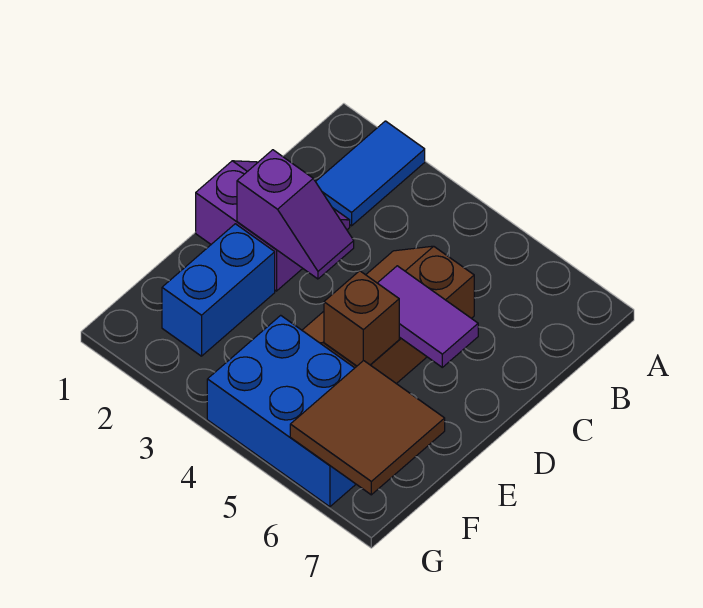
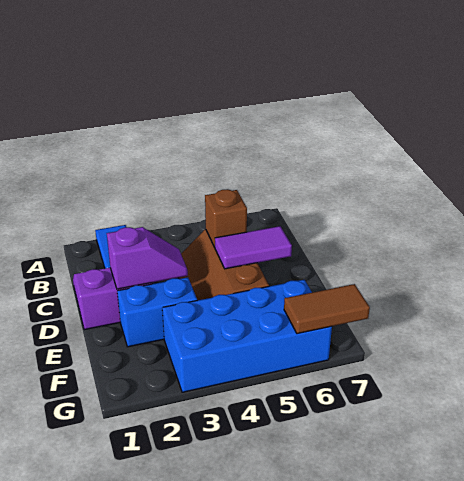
blue 1x2 brick [162,224,275,356] -> blue 1x2 brick turned to [117,277,197,347]
brown 1x1 brick [324,271,399,366] -> brown 1x1 brick moved to [205,189,247,247]
blue 2x3 brick [207,315,356,507] -> blue 2x4 brick [162,280,332,392]
brown 2x2 tile [290,361,445,495] -> brown 1x2 tile [284,284,370,334]

